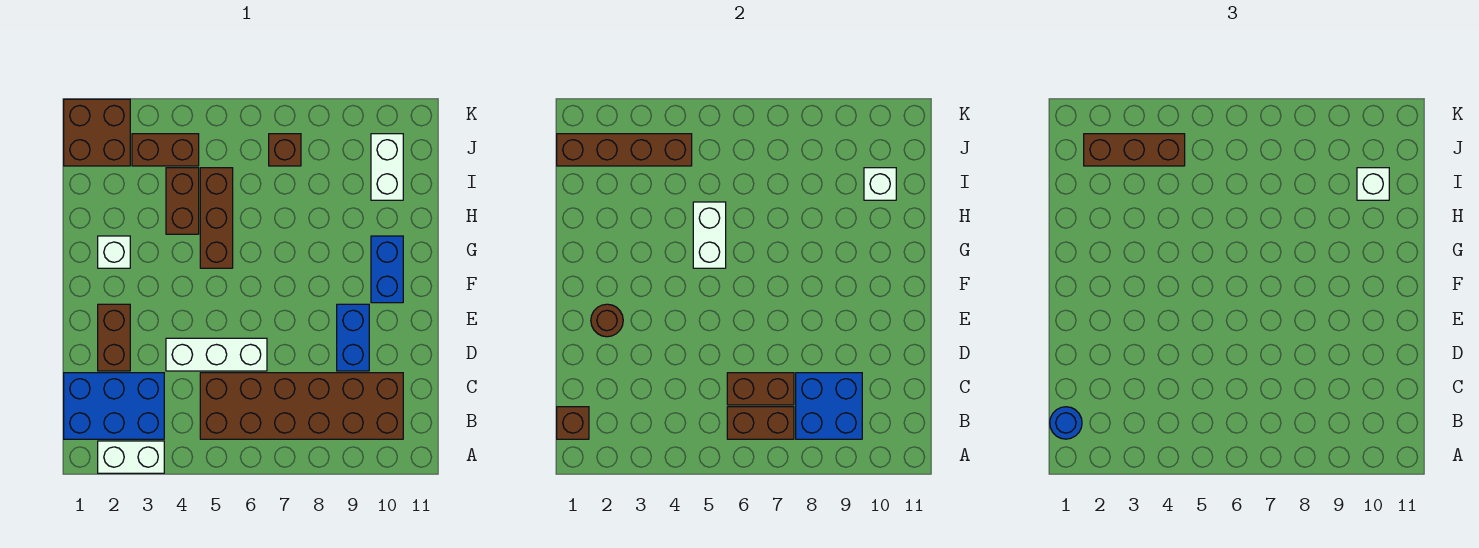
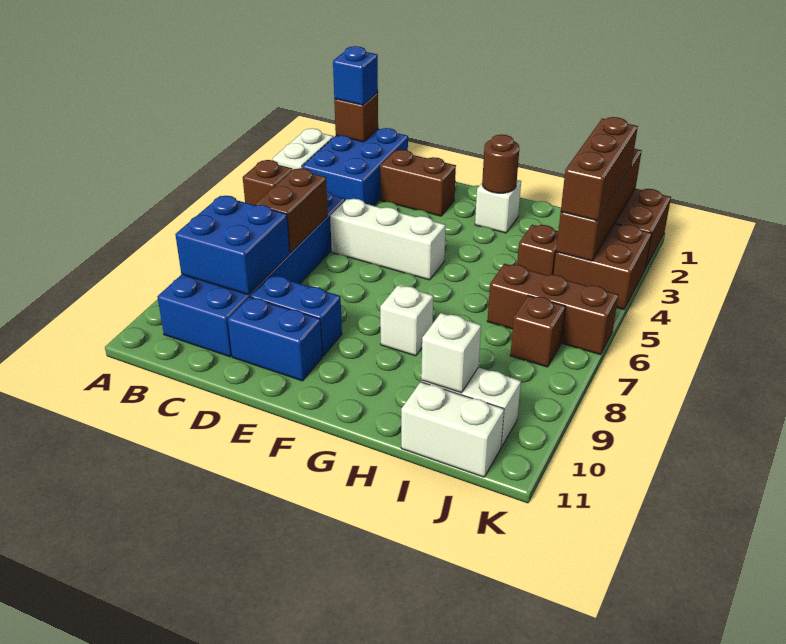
blue 1x1 round brick [1050,407,1082,439] -> blue 1x1 brick [333,46,378,105]
brown 2x6 brick [200,373,403,439] -> blue 2x6 brick [157,191,345,357]
brown 1x2 brick [727,407,794,439] -> brown 1x1 brick [243,160,293,205]
white 1x3 brick [166,338,267,371] -> white 1x3 brick turned to [330,199,446,280]
brown 1x1 round brick [591,304,623,337] -> brown 1x1 round brick moved to [482,135,519,193]
blue 1x2 brick [371,236,403,303] -> blue 1x2 brick moved to [228,297,322,381]
brown 1x3 brick [200,168,233,268] -> brown 1x3 brick moved to [487,264,618,355]
white 1x2 brick [693,202,726,268] -> white 1x2 brick moved to [401,382,504,477]
brown 1x2 brick [166,168,199,234] -> brown 1x1 brick [517,225,558,275]
white 1x1 brick [1357,168,1389,200] -> white 1x1 brick moved to [380,285,433,356]
brown 1x2 brick [132,134,199,166] -> brown 2x2 brick [553,224,652,309]

